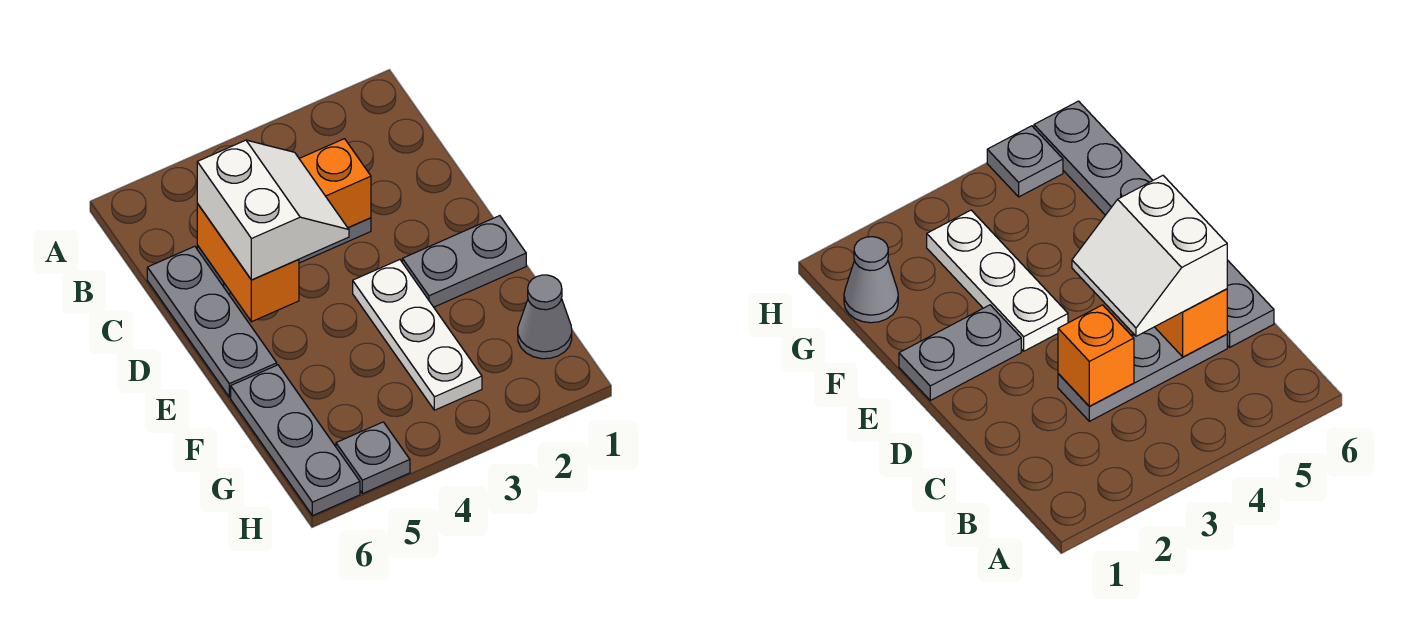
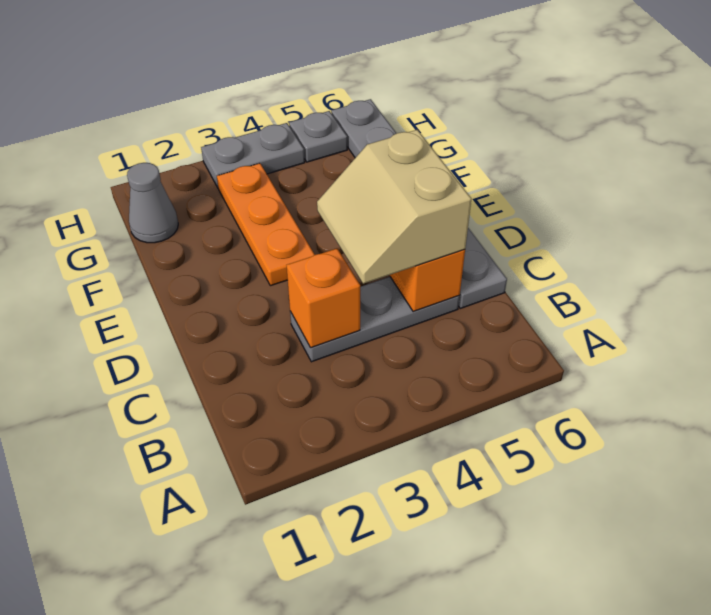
white 2x2 slope [197,140,349,280] -> tan 2x2 slope [317,130,471,284]
grey 1x2 plate [402,216,526,307] -> grey 1x2 plate moved to [201,123,305,187]
white 1x3 plate [353,260,482,410] -> orange 1x3 plate [217,163,315,286]

